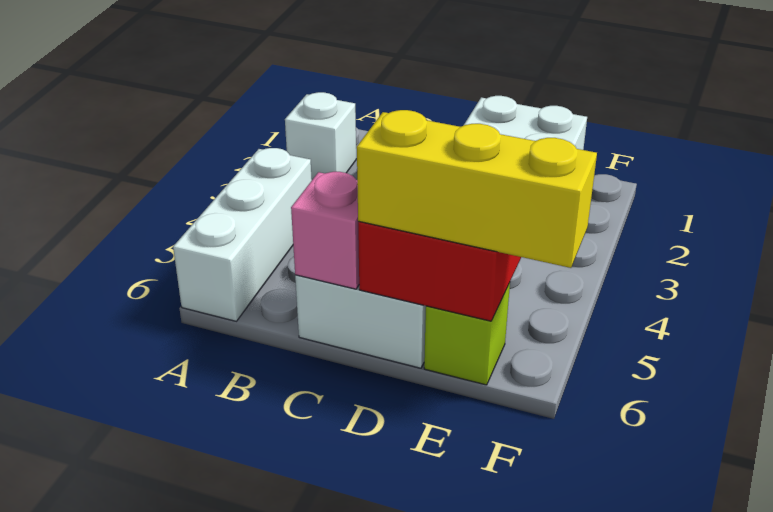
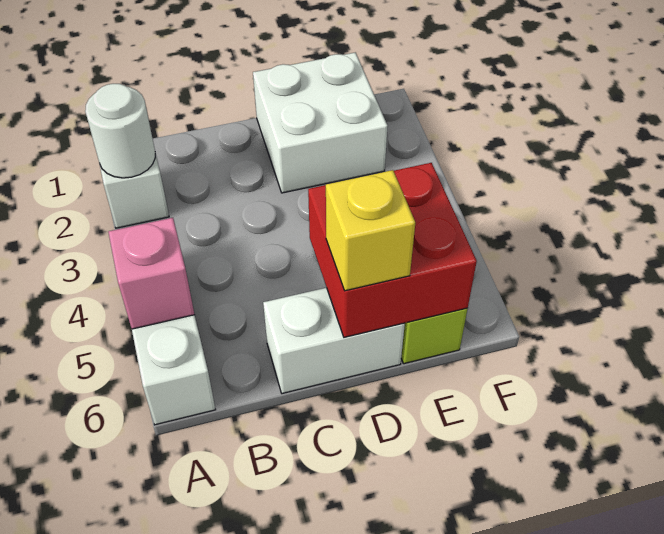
none -> white 1x1 round brick [85,84,155,178]
pink 1x1 brick [291,172,359,289] -> pink 1x1 brick moved to [108,218,195,329]
yellow 1x3 brick [357,110,597,268] -> yellow 1x1 brick [326,170,415,291]

